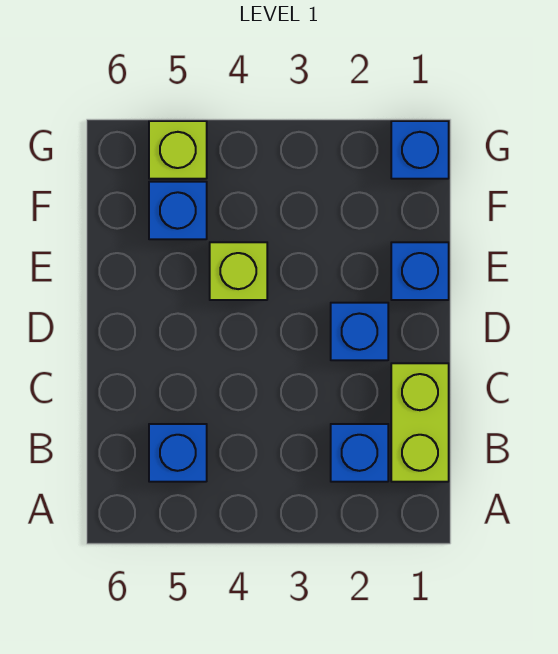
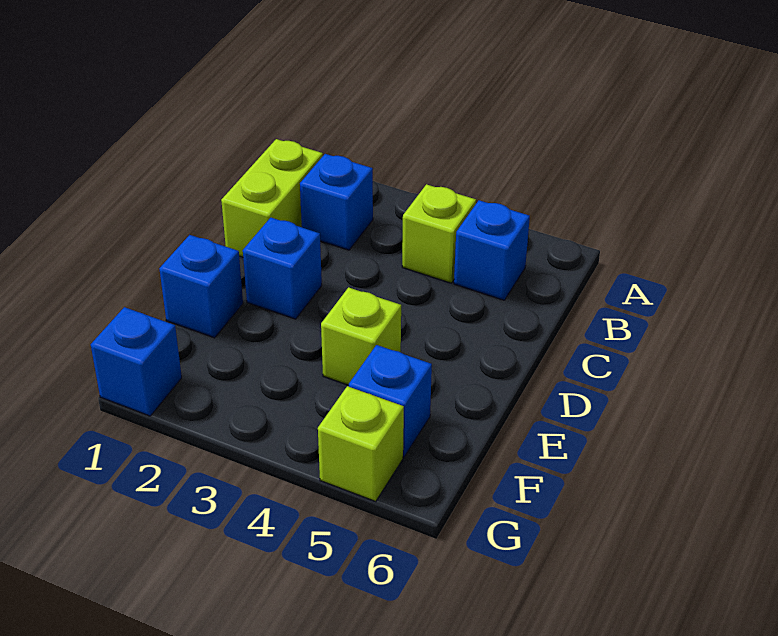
none -> lime 1x1 brick [402,184,476,283]

